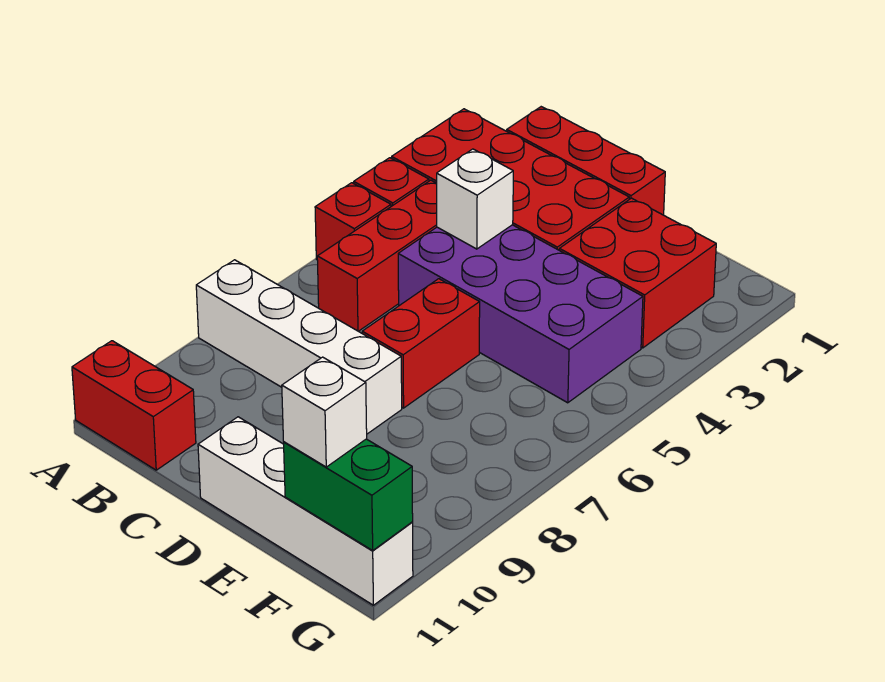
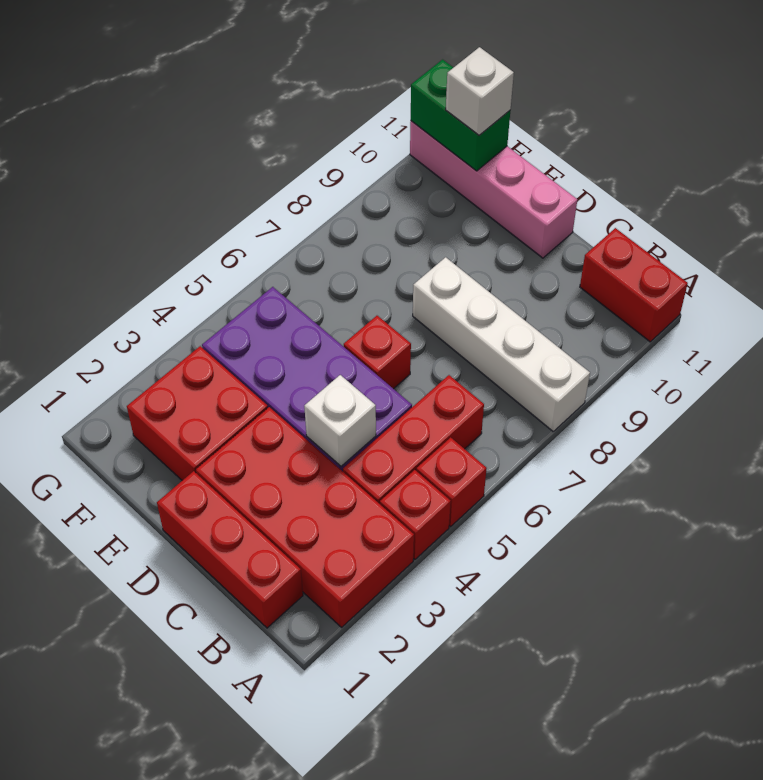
red 1x2 brick [362,279,480,408] -> red 1x1 brick [344,316,411,389]
white 1x4 brick [198,417,413,605] -> pink 1x4 brick [410,121,577,258]

